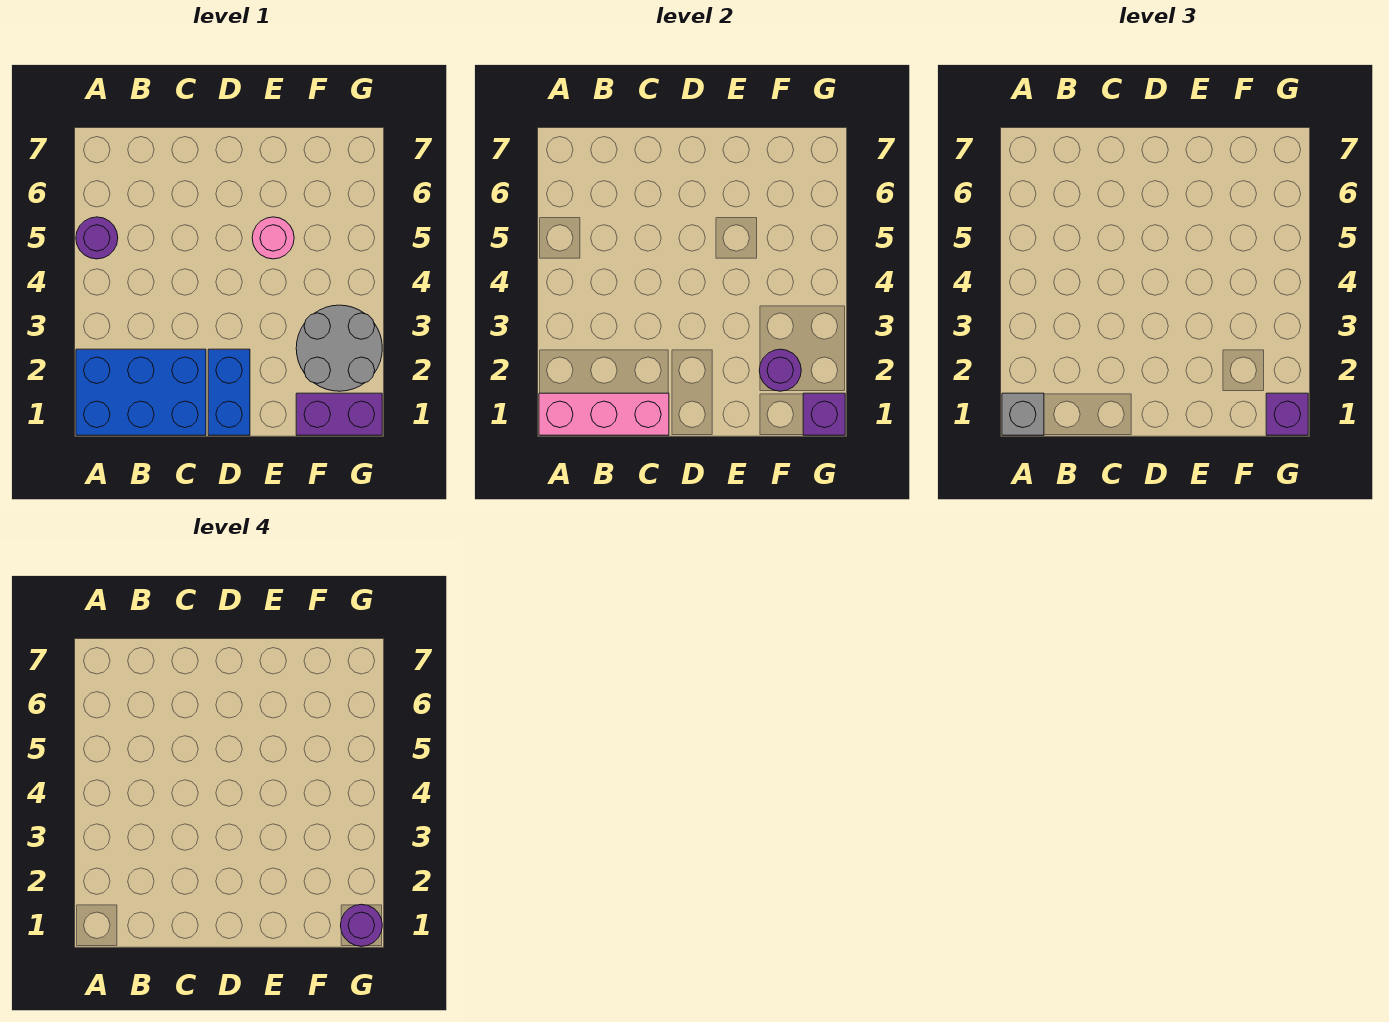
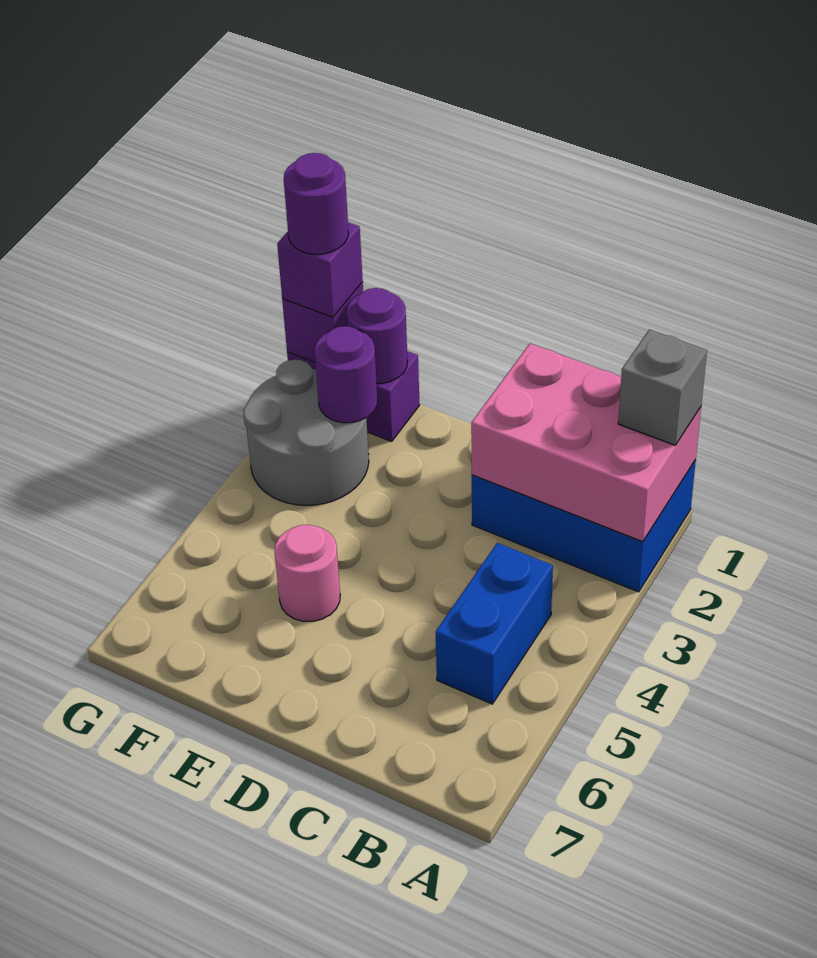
pink 1x3 brick [539,393,669,435] -> pink 2x3 brick [471,344,701,542]
purple 1x1 round brick [76,217,118,259] -> purple 1x1 round brick moved to [347,288,407,383]
blue 1x2 brick [208,349,250,435] -> blue 1x2 brick moved to [436,543,553,704]

